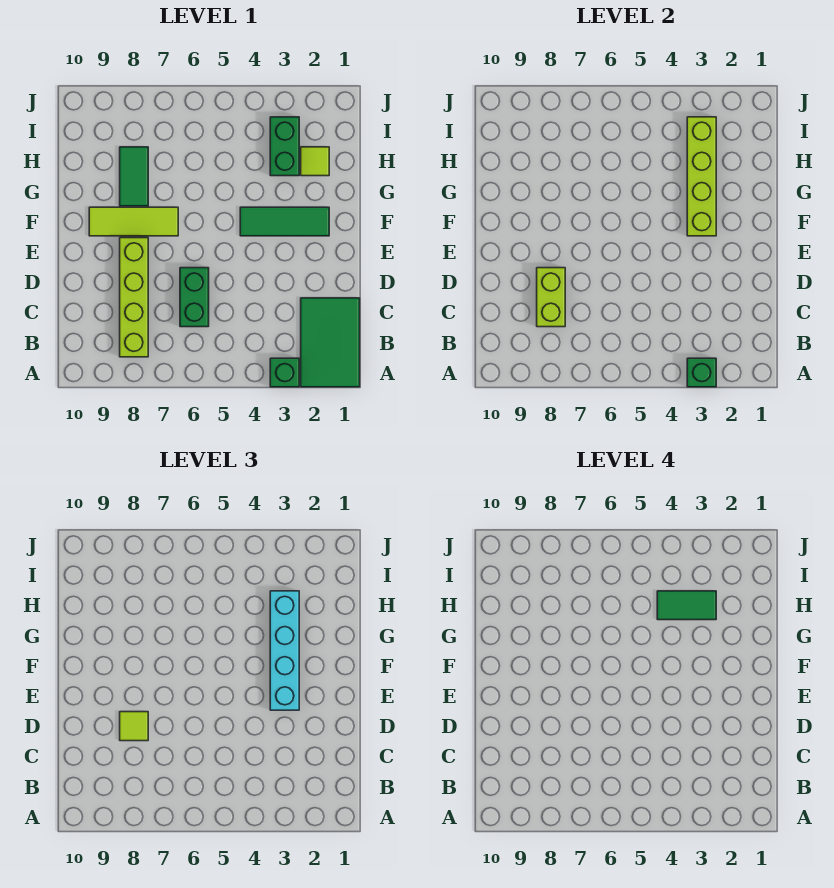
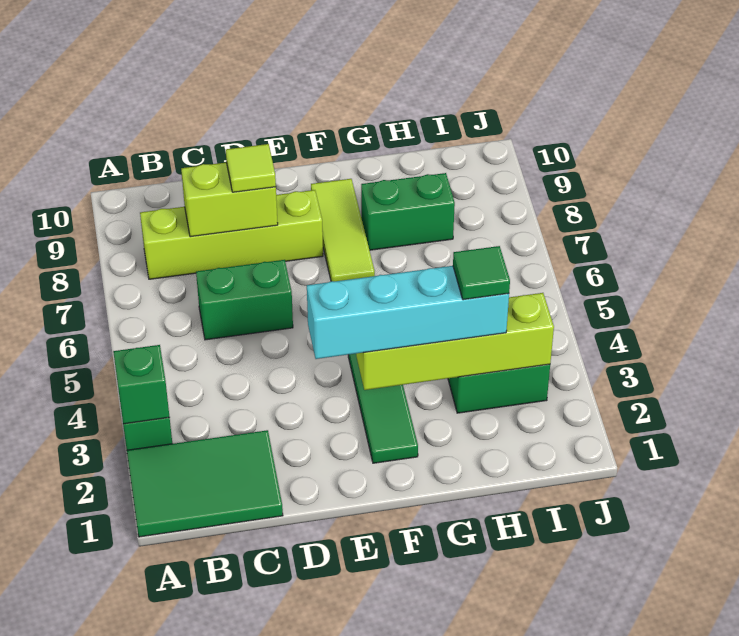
green 1x2 tile [120,147,148,206] -> green 1x2 brick [361,173,455,250]
lime 1x1 tile [301,147,329,176] -> none
green 1x2 tile [657,591,716,620] -> green 1x1 tile [453,246,510,300]

